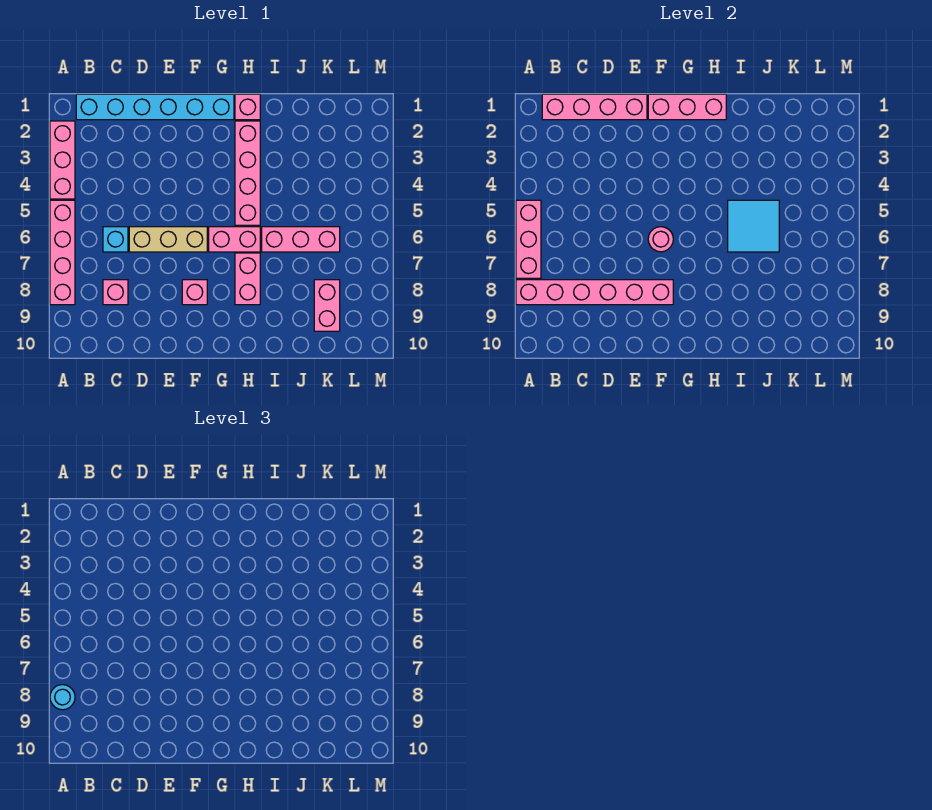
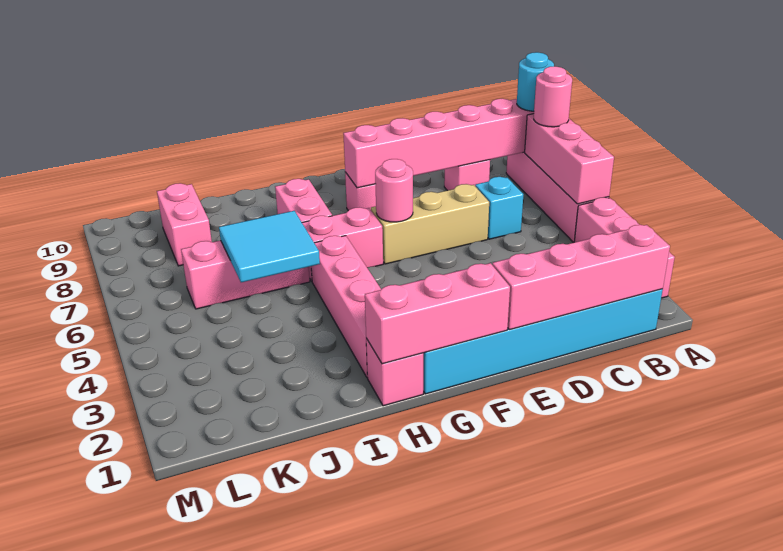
none -> pink 1x1 round brick [534,66,572,127]

